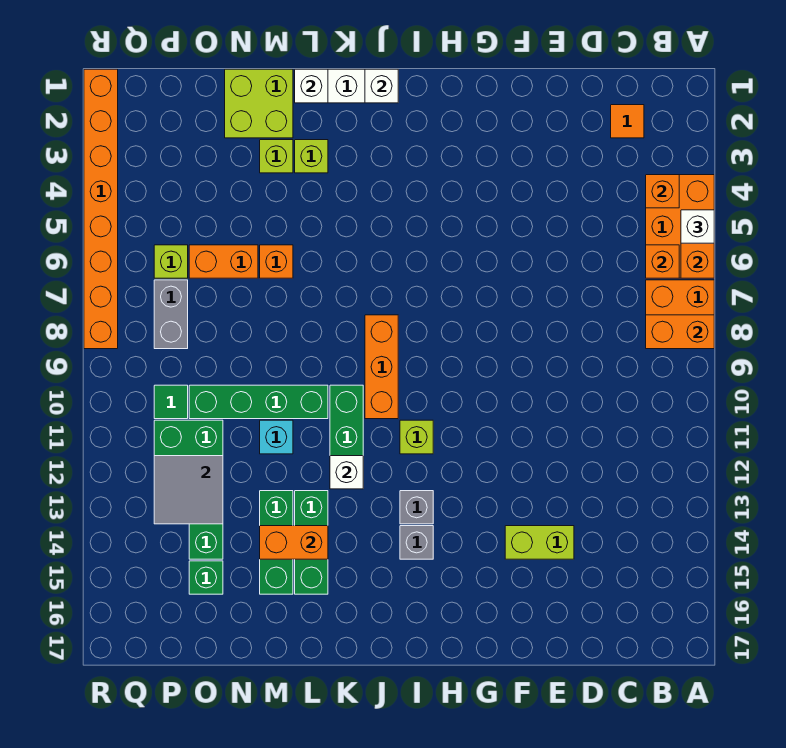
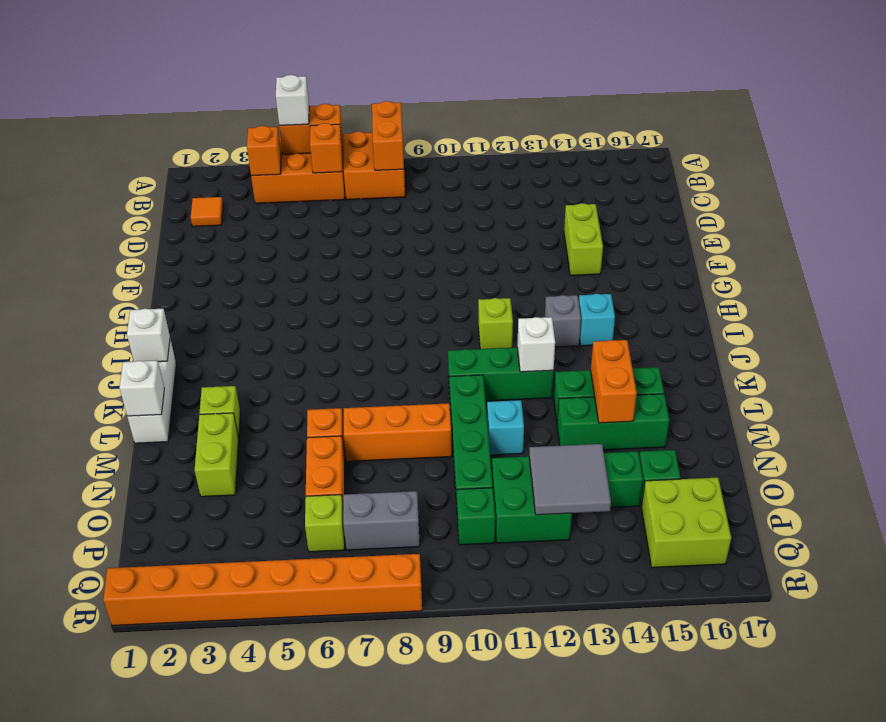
grey 1x1 brick [400,526,433,559] -> cyan 1x1 brick [579,294,615,346]
orange 1x3 brick [365,315,398,419] -> orange 1x3 brick moved to [344,403,452,461]
lime 2x2 brick [225,69,293,138] -> lime 2x2 brick moved to [641,478,731,568]
lime 1x1 brick [260,140,293,173] -> lime 1x2 brick [195,413,239,497]
green 1x1 tile [154,385,188,419] -> green 1x1 brick [457,488,495,545]

